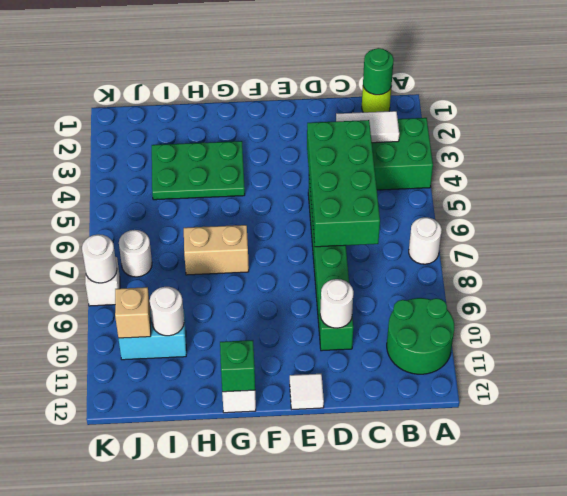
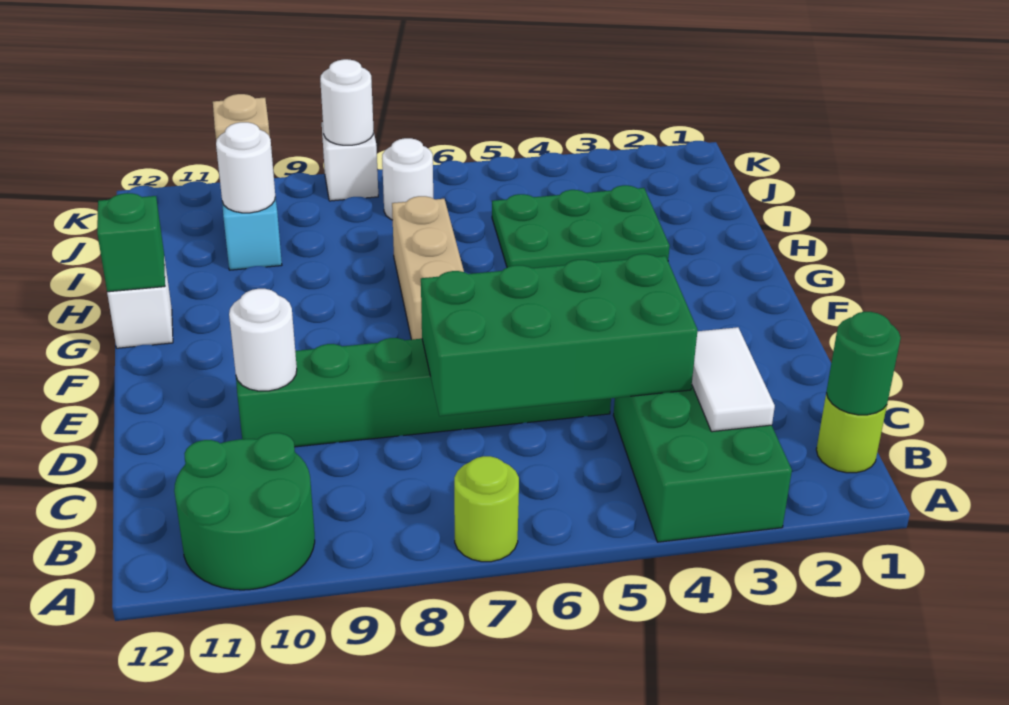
white 1x1 round brick [409,217,442,264] -> lime 1x1 round brick [454,456,519,562]
white 1x1 tile [290,374,324,409] -> none
green 2x3 plate [152,141,245,200] -> green 2x3 plate turned to [492,185,670,268]
tan 1x2 brick [184,225,249,275] -> tan 1x3 brick [392,196,464,340]

